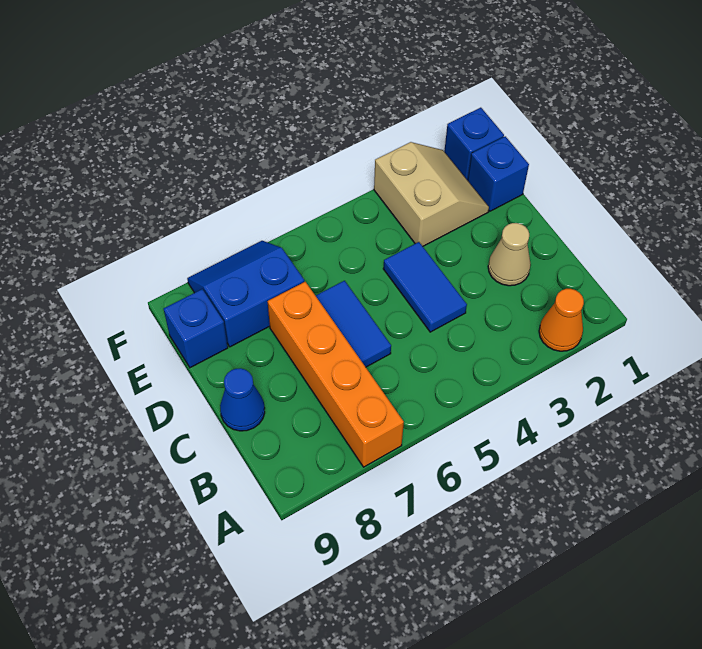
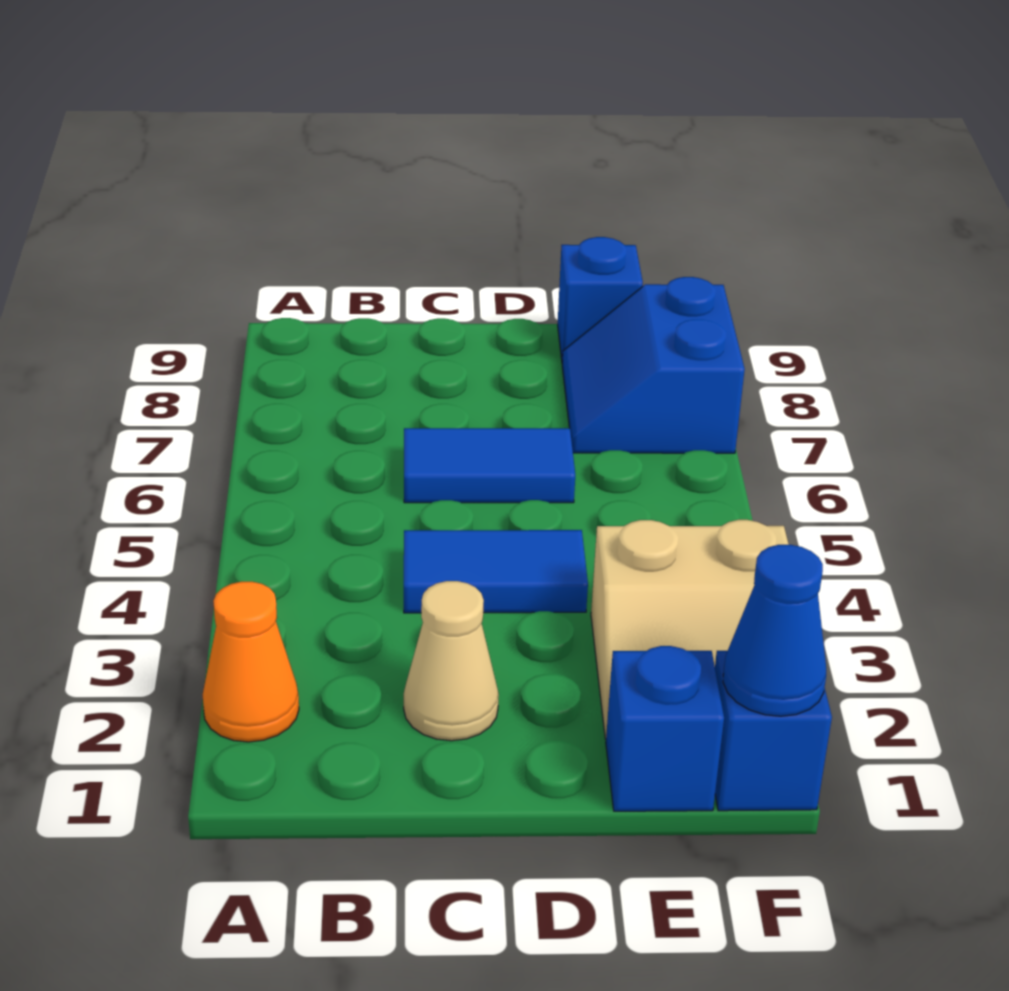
orange 1x4 brick [268,282,404,467] -> none
blue 1x1 cone [220,368,265,431] -> blue 1x1 cone moved to [723,545,826,716]
blue 2x2 slope [187,241,304,347] -> blue 2x2 slope turned to [562,277,745,453]

